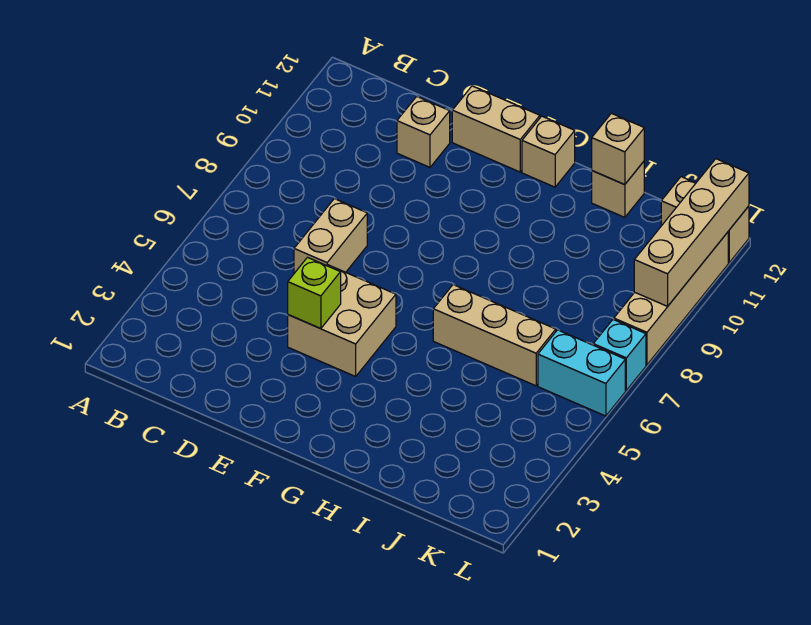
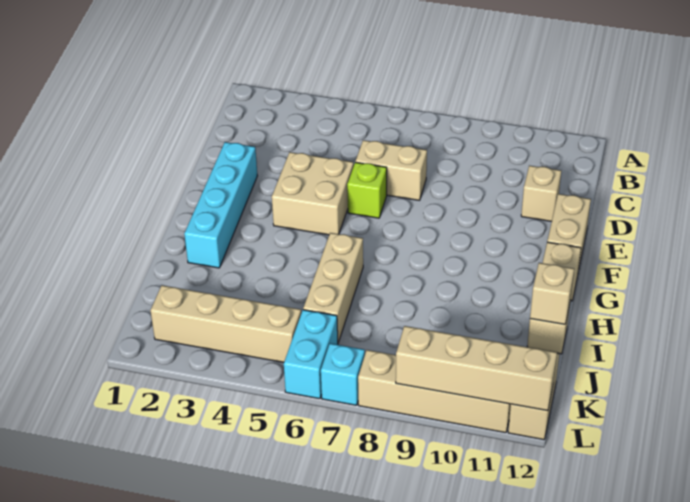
none -> cyan 1x4 brick [184,142,257,268]
lime 1x1 brick [288,258,341,329] -> lime 1x1 brick moved to [347,162,387,218]
none -> tan 1x4 brick [150,285,301,362]

